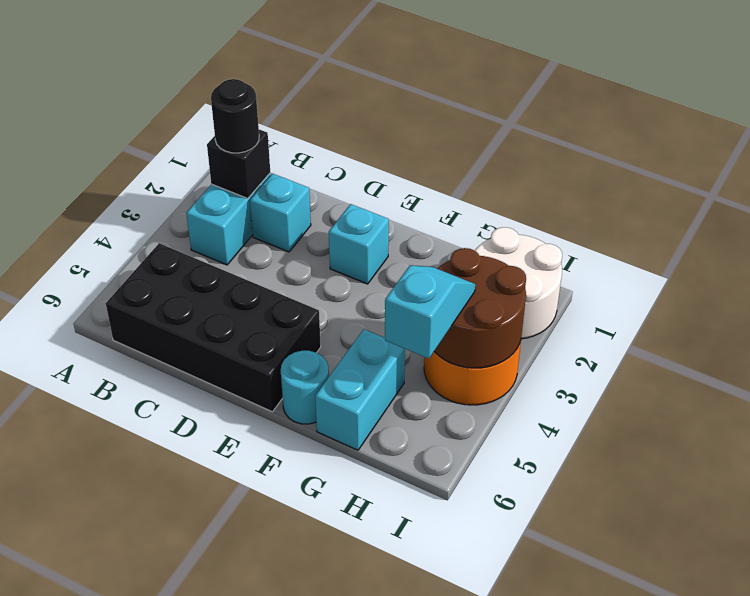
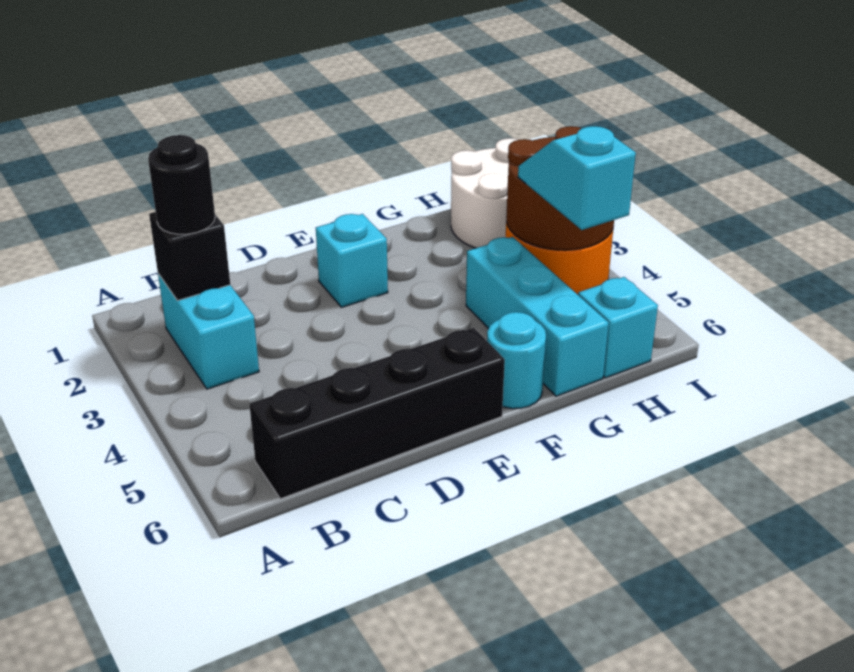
black 2x4 brick [106,243,321,412] -> black 1x4 brick [249,328,505,499]
cyan 1x1 brick [250,174,311,252] -> cyan 1x1 brick moved to [578,277,658,378]
cyan 1x2 brick [315,329,405,450] -> cyan 1x3 brick [466,237,609,396]

